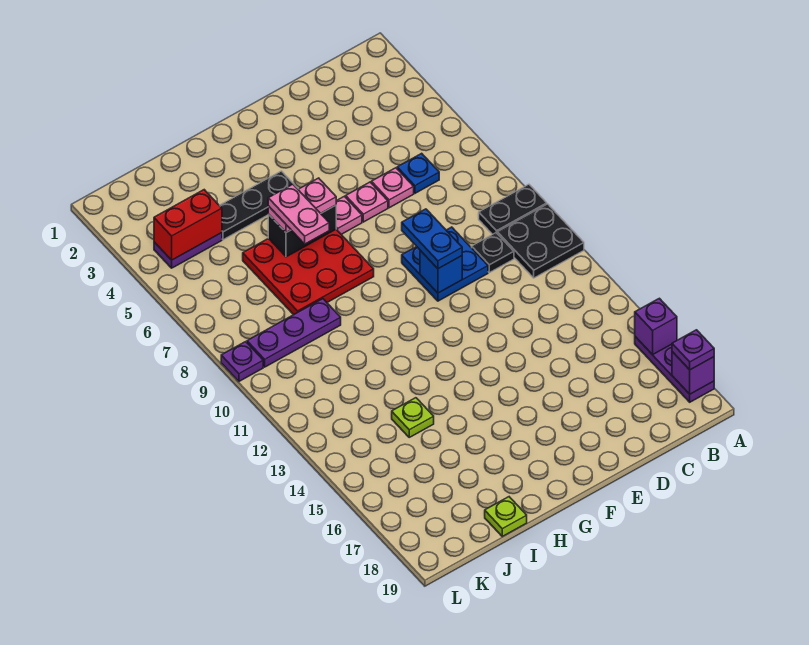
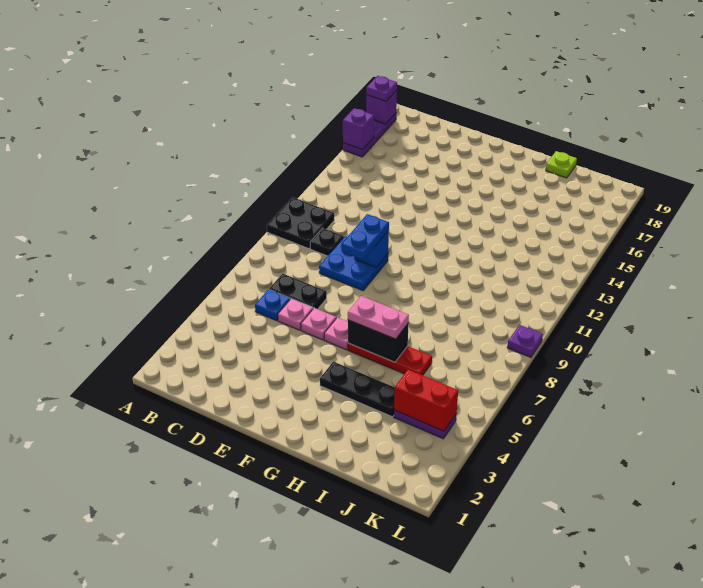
black 1x2 plate [479,184,547,234] -> black 1x2 plate moved to [269,273,327,309]
red 3x3 plate [243,229,374,315] -> red 1x3 plate [348,343,432,375]
pink 1x2 plate [268,184,329,244] -> none
purple 1x3 plate [247,299,341,367] -> none
lime 1x1 plate [392,398,434,437] -> none

